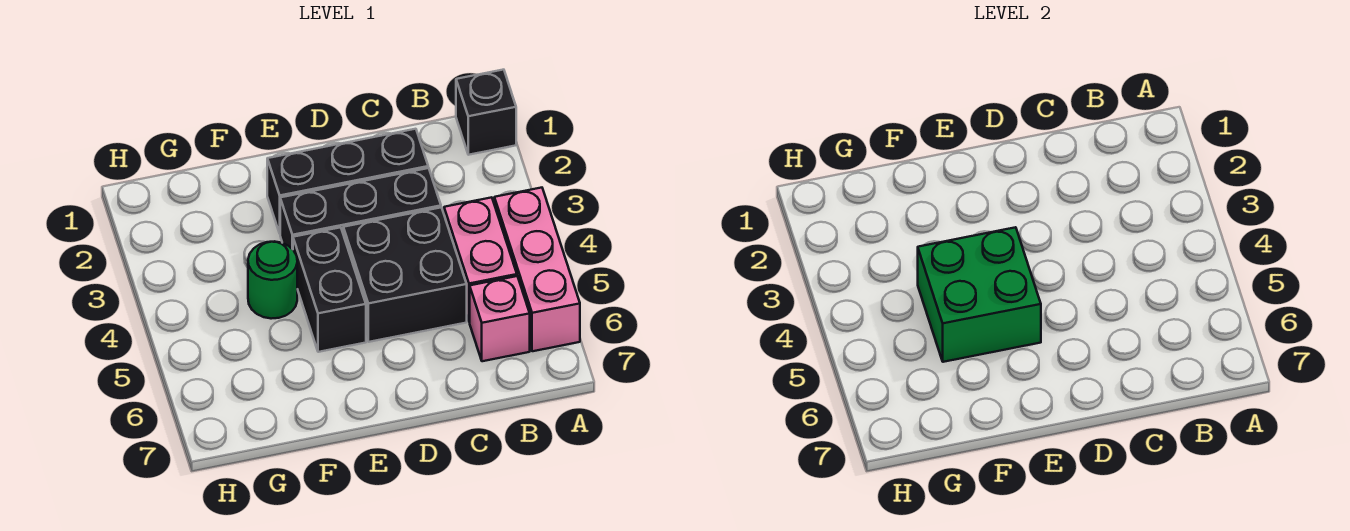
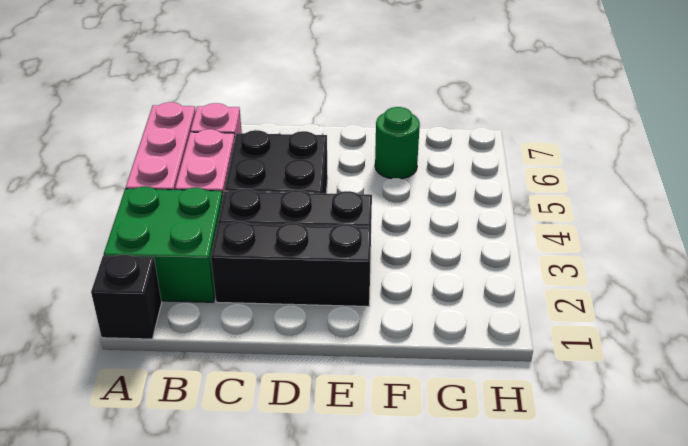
black 1x2 brick [293,227,366,352] -> none
green 2x2 brick [918,227,1041,362] -> green 2x2 brick moved to [104,187,223,302]
green 1x1 round brick [248,241,297,319] -> green 1x1 round brick moved to [375,107,420,179]

